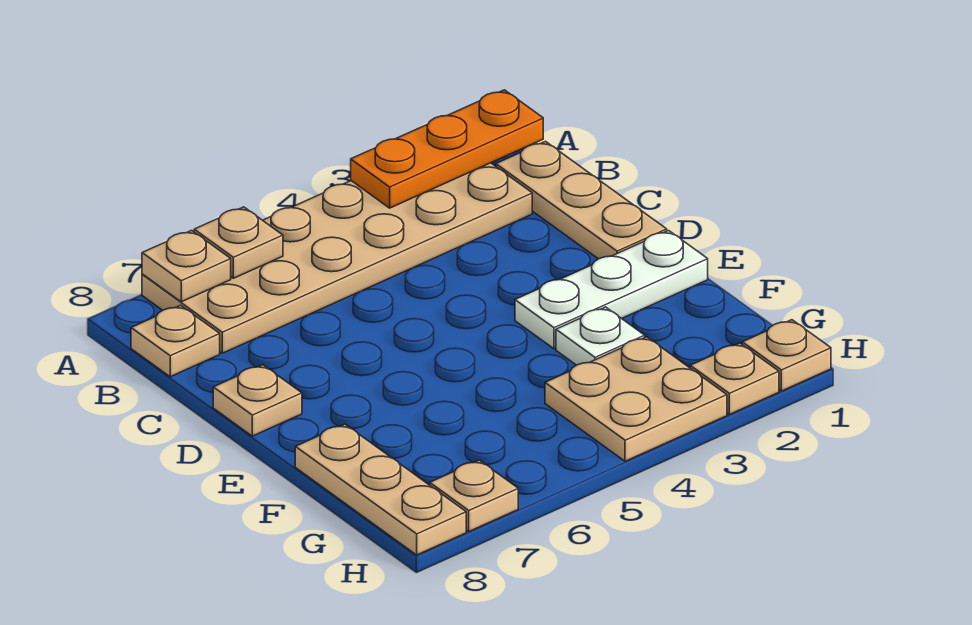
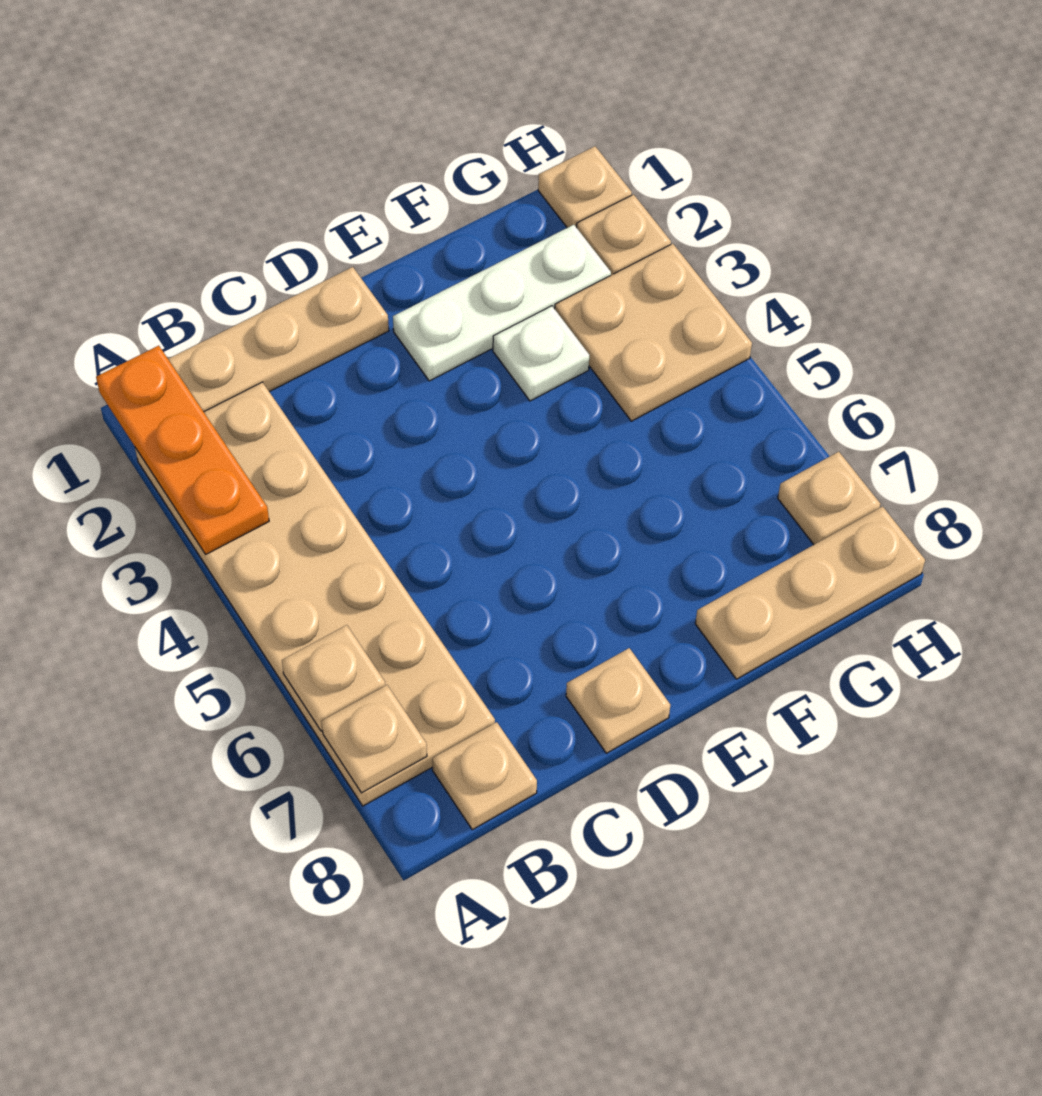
white 1x3 plate [515,231,708,349] -> white 1x3 plate turned to [393,225,611,381]

